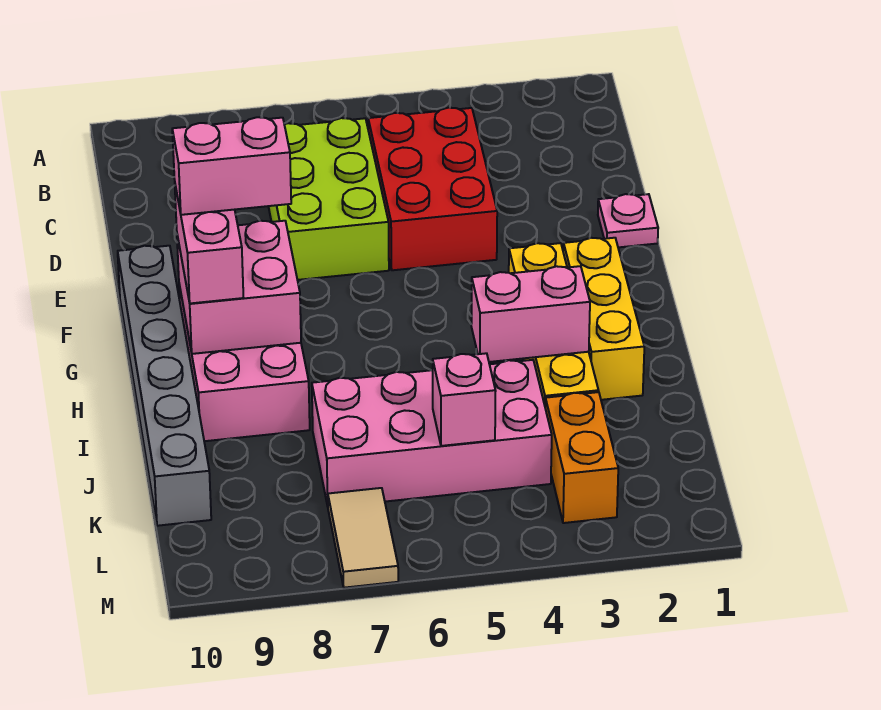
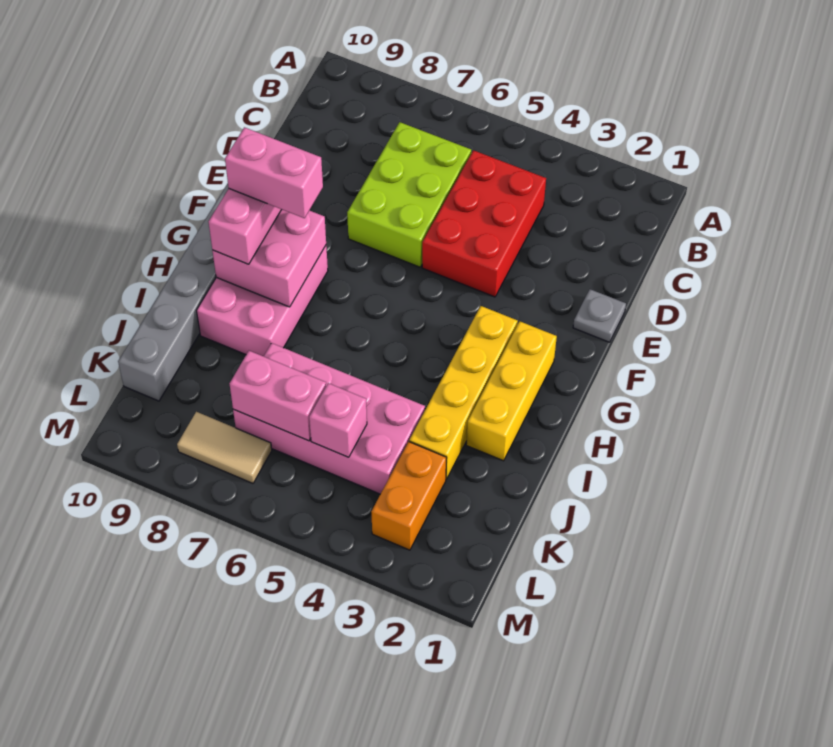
pink 1x1 plate [598,194,658,247] -> grey 1x1 plate [573,289,626,342]
pink 1x2 brick [471,266,590,362] -> pink 1x2 brick moved to [230,351,326,441]
tan 1x2 tile [328,488,398,588] -> tan 1x2 tile turned to [177,412,272,483]

